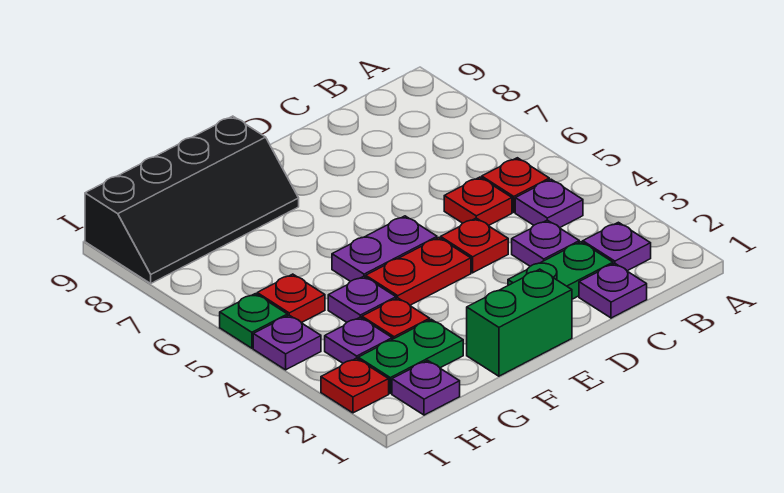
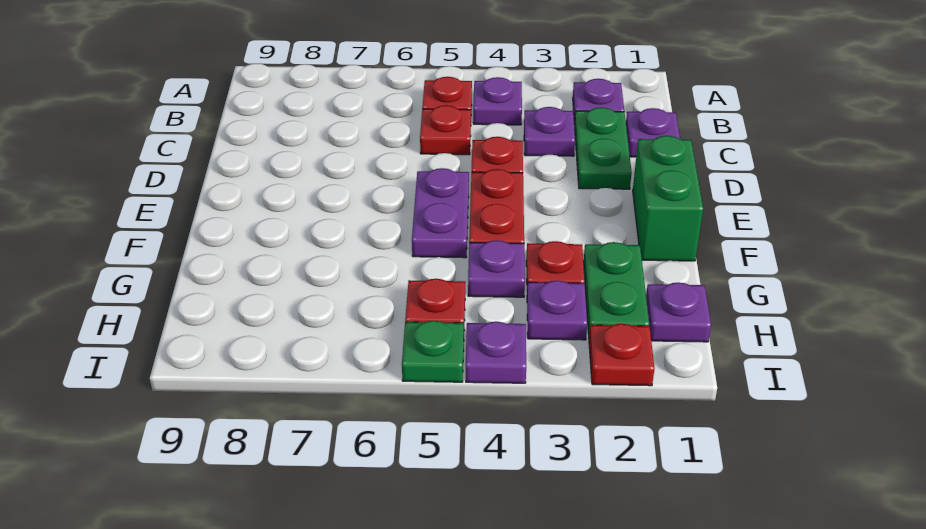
black 2x4 slope [85,116,299,283] -> none

